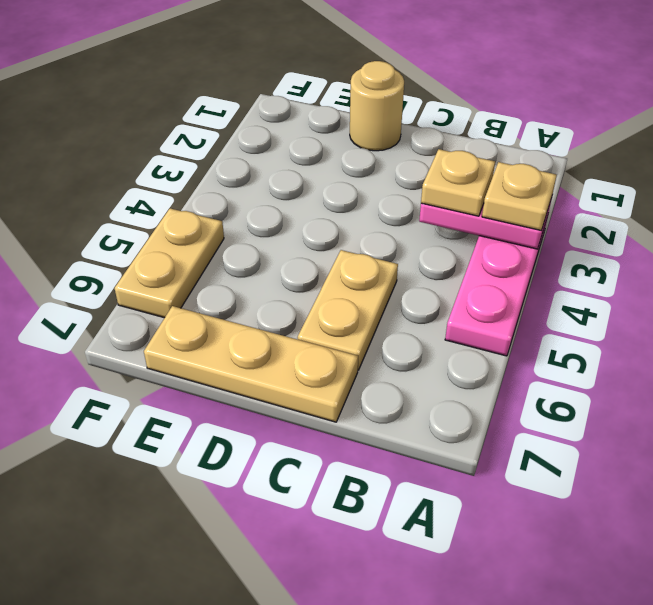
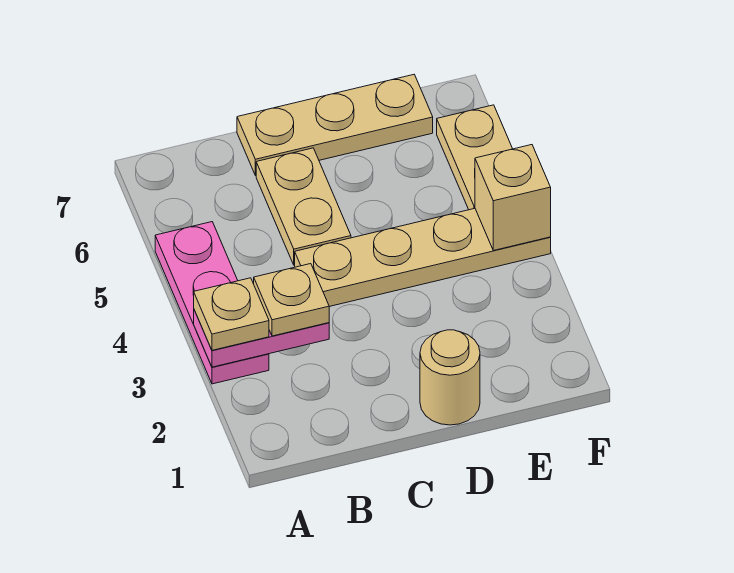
none -> tan 1x4 plate [295,208,551,306]
none -> tan 1x1 brick [475,145,551,251]

